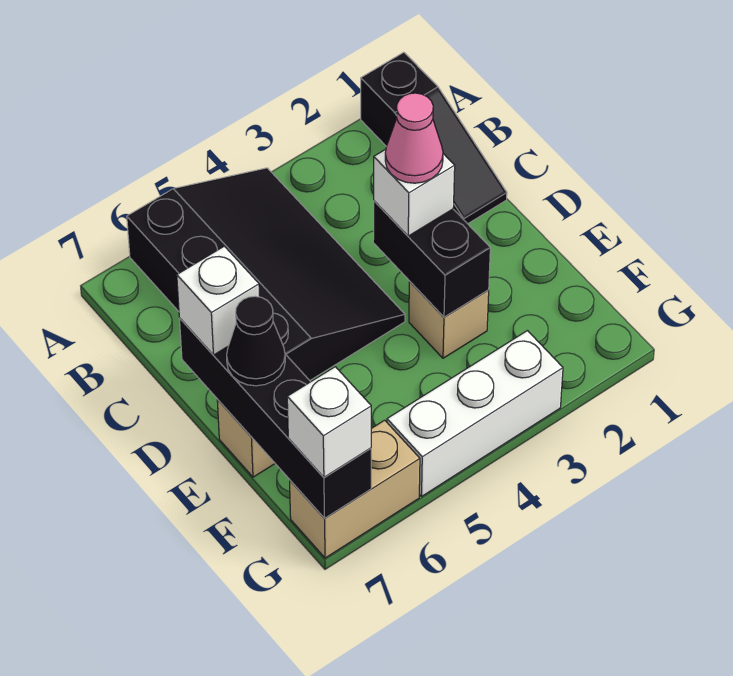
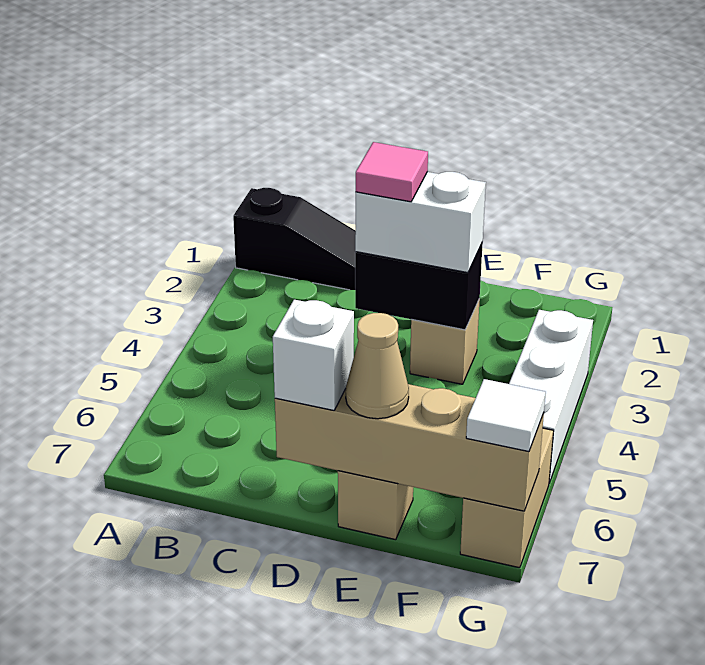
black 3x4 slope [127,168,405,380] -> none
white 1x1 brick [374,149,455,236] -> white 1x2 brick [355,172,486,273]
pink 1x1 cone [385,93,443,183] -> pink 1x1 tile [356,142,428,202]
black 1x4 brick [179,318,371,518] -> tan 1x4 brick [275,384,544,511]
black 1x1 cone [227,296,285,386] -> tan 1x1 cone [346,313,409,419]
white 1x1 brick [287,367,371,477] -> white 1x1 tile [466,379,546,452]

